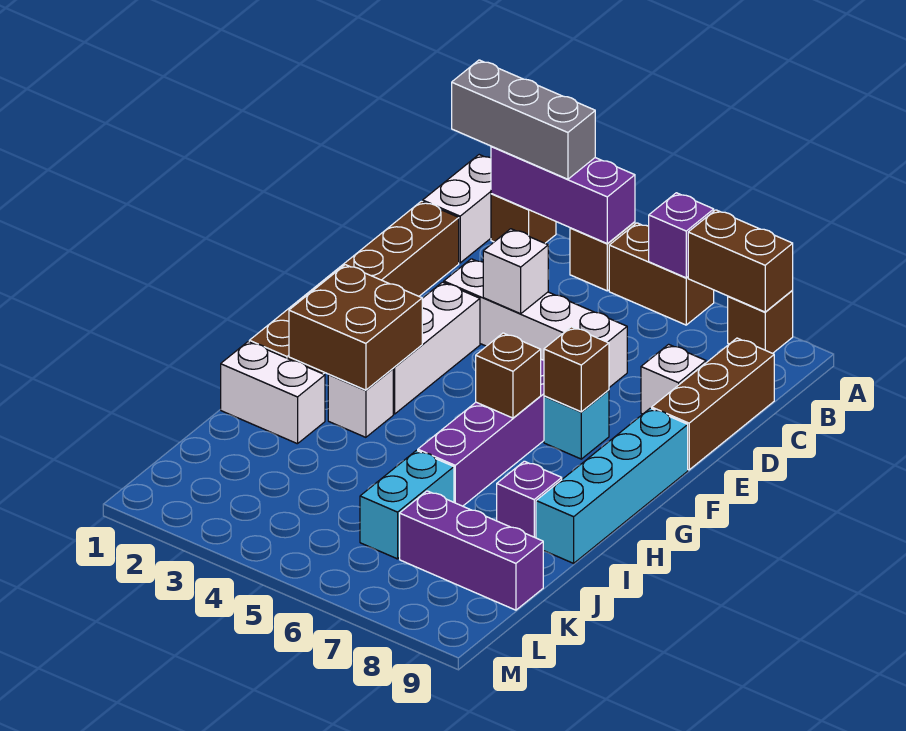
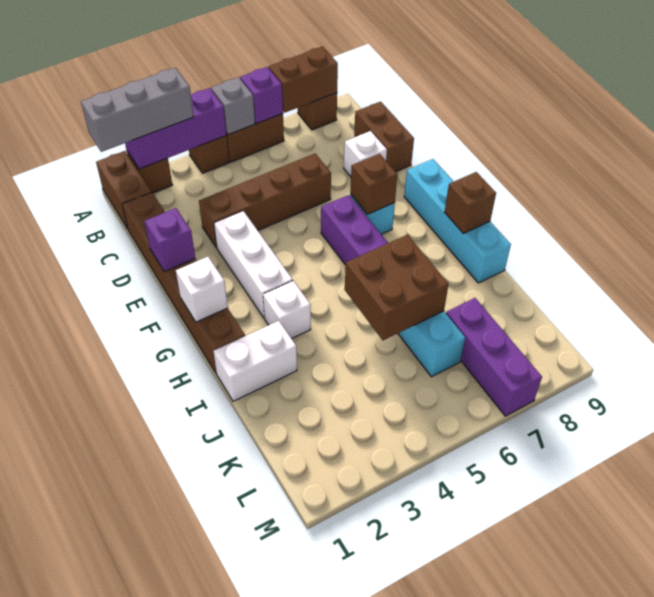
white 1x2 brick [423,155,491,263] -> brown 1x2 brick [96,151,151,229]
none -> grey 1x1 brick [211,77,255,135]
brown 1x3 brick [652,338,774,470] -> brown 1x2 brick [354,102,414,172]
white 1x4 brick [444,259,627,387] -> brown 1x4 brick [199,154,331,248]
white 1x1 brick [483,229,548,314] -> white 1x1 brick moved to [176,257,228,322]
brown 2x2 brick [289,265,422,390] -> brown 2x2 brick moved to [345,235,449,340]
brown 1x1 brick [476,333,541,418] -> brown 1x1 brick moved to [445,172,496,233]
purple 1x1 brick [497,461,562,538] -> purple 1x1 brick moved to [145,208,195,272]
purple 1x3 brick [400,491,543,610] -> purple 1x3 brick turned to [446,298,542,416]

